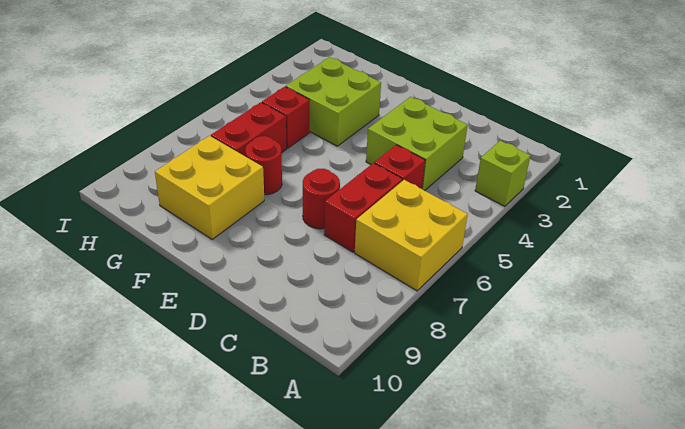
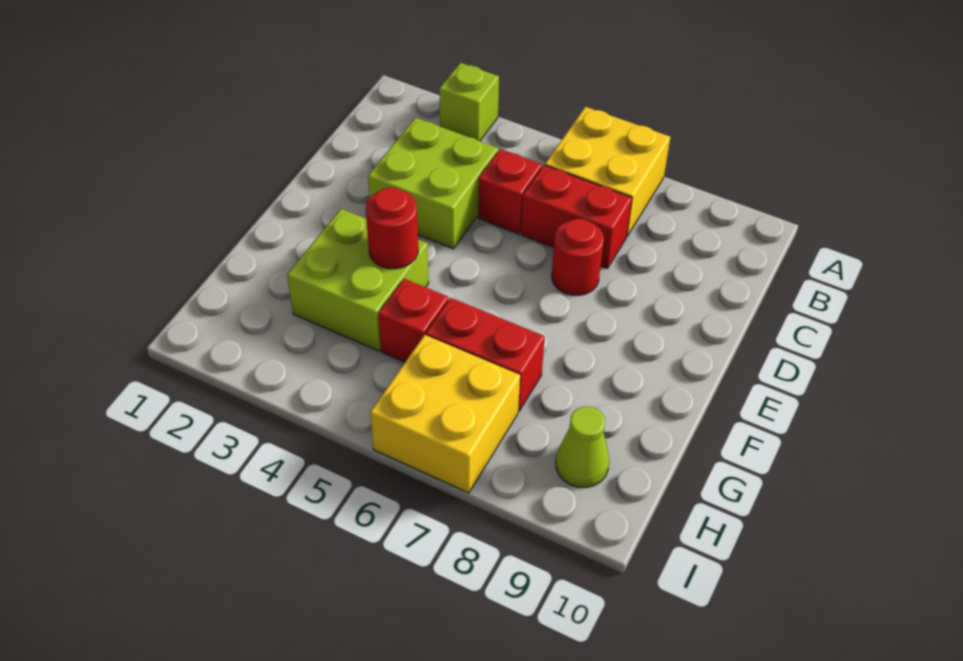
red 1x1 round brick [245,136,282,195] -> red 1x1 round brick moved to [366,188,418,269]
yellow 2x2 brick [155,136,264,240] -> yellow 2x2 brick moved to [370,335,520,493]
none -> lime 1x1 cone [556,407,609,487]

